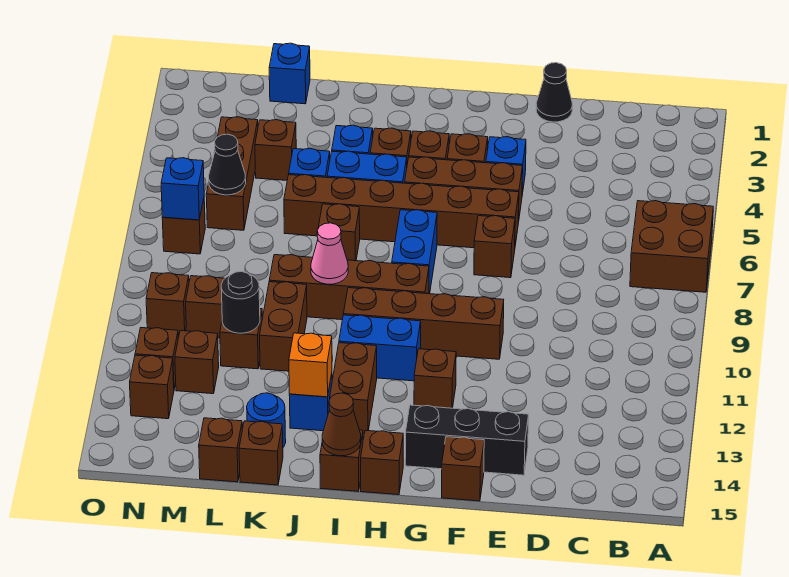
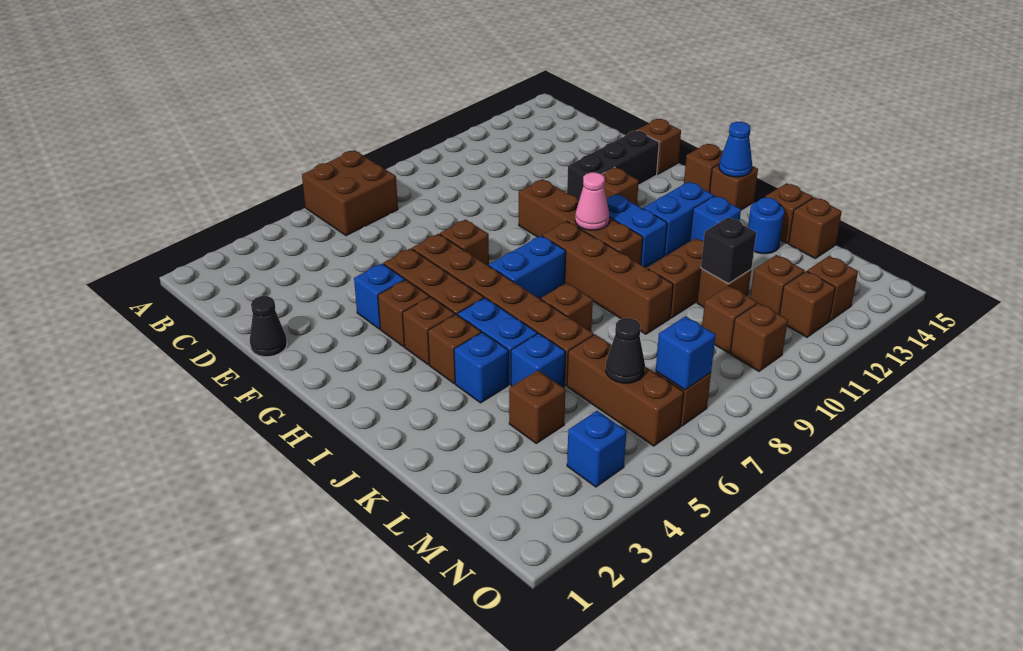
black 1x3 brick [405,405,529,475] -> black 1x3 brick turned to [567,130,659,200]
brown 1x2 brick [330,343,377,434] -> blue 1x2 brick [643,182,714,256]
brown 1x1 cone [322,393,361,456] -> blue 1x1 cone [719,122,752,177]
pink 1x1 cone [311,223,348,284] -> pink 1x1 cone moved to [575,172,609,230]
orange 1x1 brick [289,333,332,397] -> none
blue 1x1 brick [269,43,310,104] -> blue 1x1 brick moved to [567,411,627,487]
black 1x1 round brick [221,272,260,333] -> black 1x1 brick [701,217,756,284]
brown 1x3 brick [206,117,258,230] -> brown 1x3 brick turned to [567,335,684,446]

